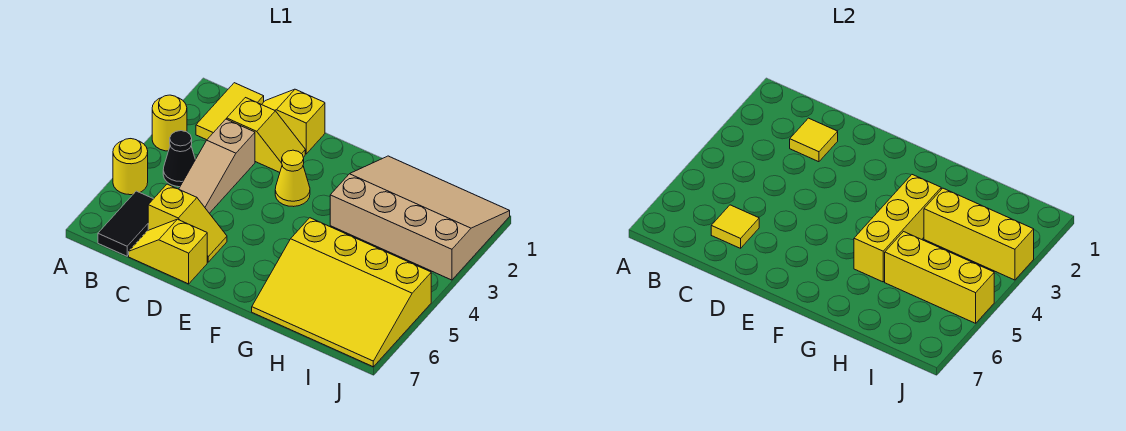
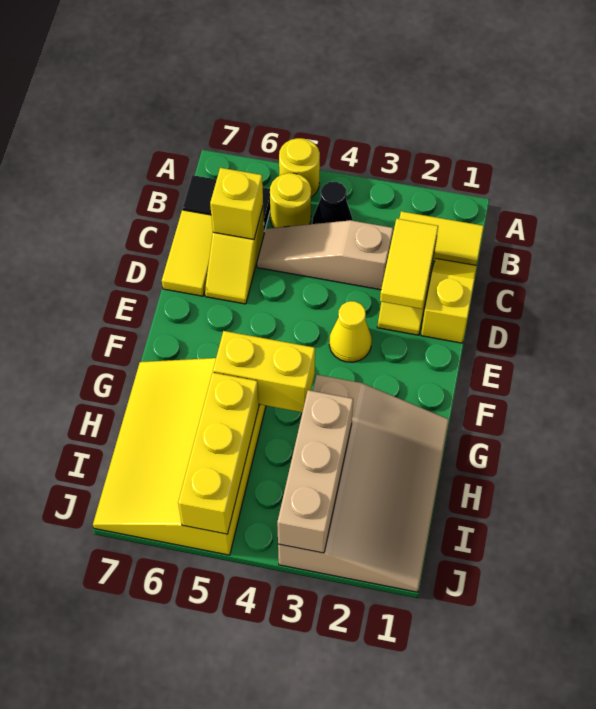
yellow 1x1 round brick [152,95,187,151] -> yellow 1x1 round brick moved to [270,173,311,228]
yellow 1x1 tile [790,118,838,162] -> yellow 1x2 tile [380,219,438,309]
yellow 1x1 tile [711,205,759,248] -> yellow 1x1 brick [210,168,263,239]
yellow 1x2 slope [129,219,207,284] -> yellow 1x2 tile [162,210,213,296]
yellow 1x3 brick [854,175,941,282] -> yellow 1x2 brick [213,331,315,412]
yellow 1x3 brick [924,188,1034,280] -> tan 1x3 brick [277,390,353,553]

